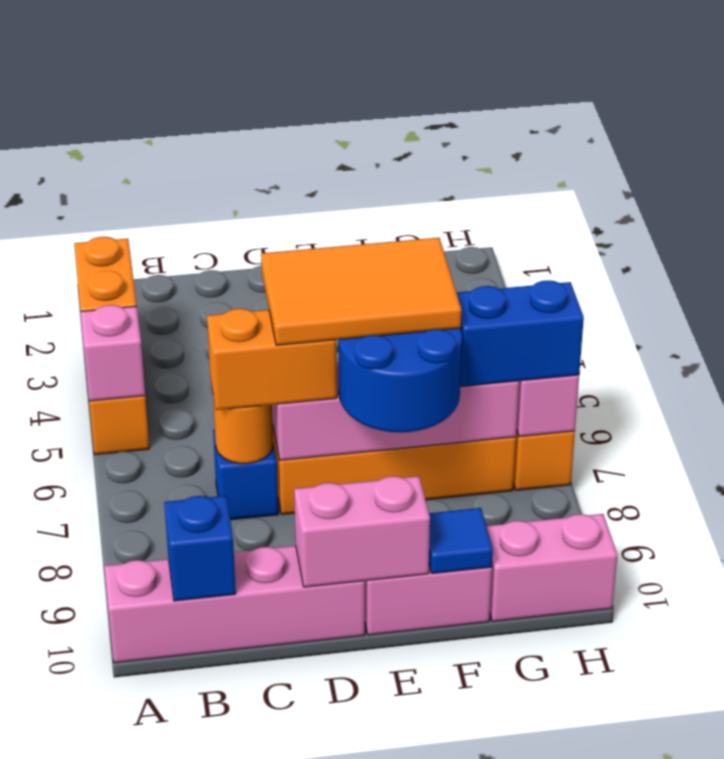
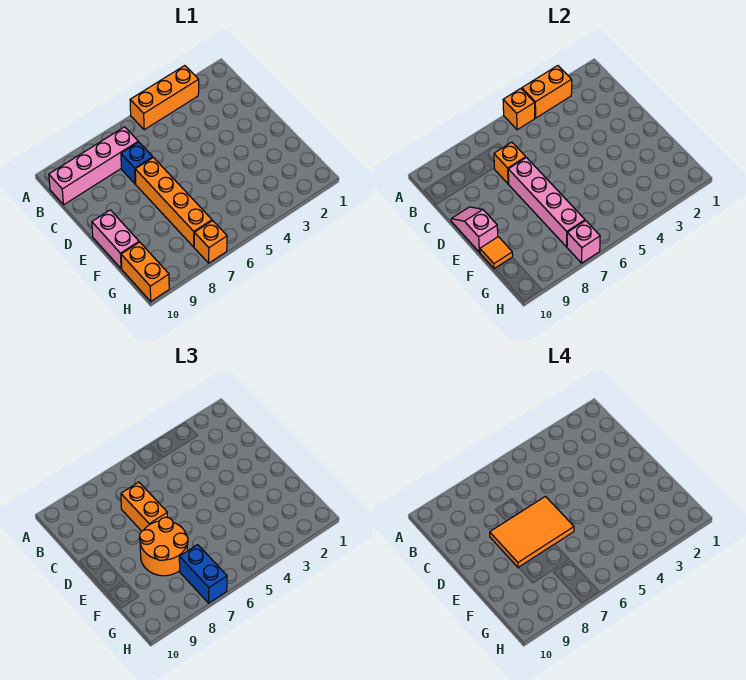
pink 1x1 brick [81,305,145,401] -> orange 1x1 brick [503,89,535,130]
pink 1x4 brick [104,546,365,663] -> pink 1x4 brick turned to [49,127,138,205]
blue 1x1 brick [164,496,236,601] -> none
orange 1x1 round brick [213,395,273,464] -> orange 1x1 brick [494,142,526,184]
orange 2x3 tile [261,238,461,345] -> orange 2x3 tile turned to [490,496,574,567]
pink 1x2 brick [294,476,430,587] -> pink 1x2 slope [451,207,498,252]
blue 2x2 round brick [339,328,462,432] -> orange 2x2 round brick [140,517,188,576]
blue 1x1 tile [429,508,493,574] -> orange 1x1 tile [480,237,513,269]
pink 1x2 brick [486,514,617,622] -> orange 1x2 brick [121,242,169,301]

